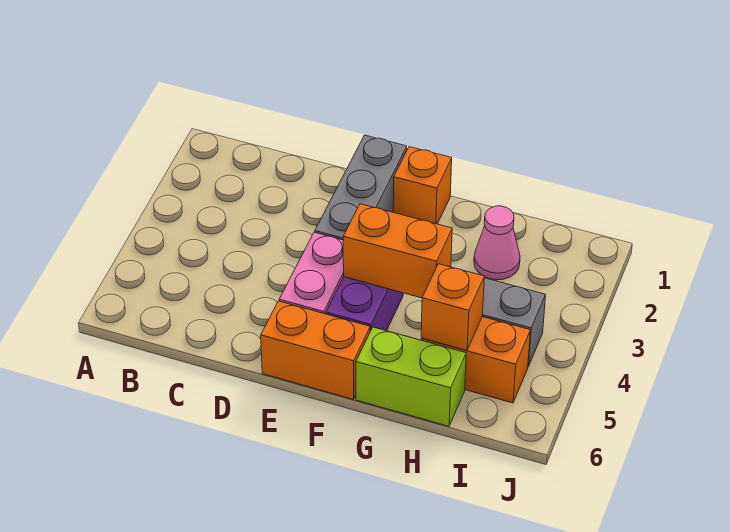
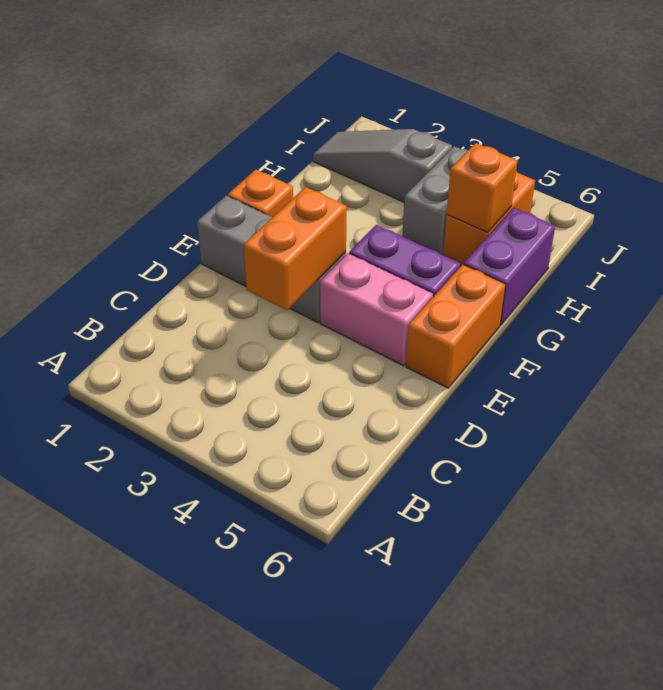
orange 1x2 brick [343,204,452,298] -> orange 1x2 brick moved to [244,187,347,310]
lime 1x2 brick [356,327,466,426] -> purple 1x2 brick [464,208,555,325]
pink 1x1 cone [474,206,520,280] -> none
none -> grey 1x3 slope [313,129,452,202]

